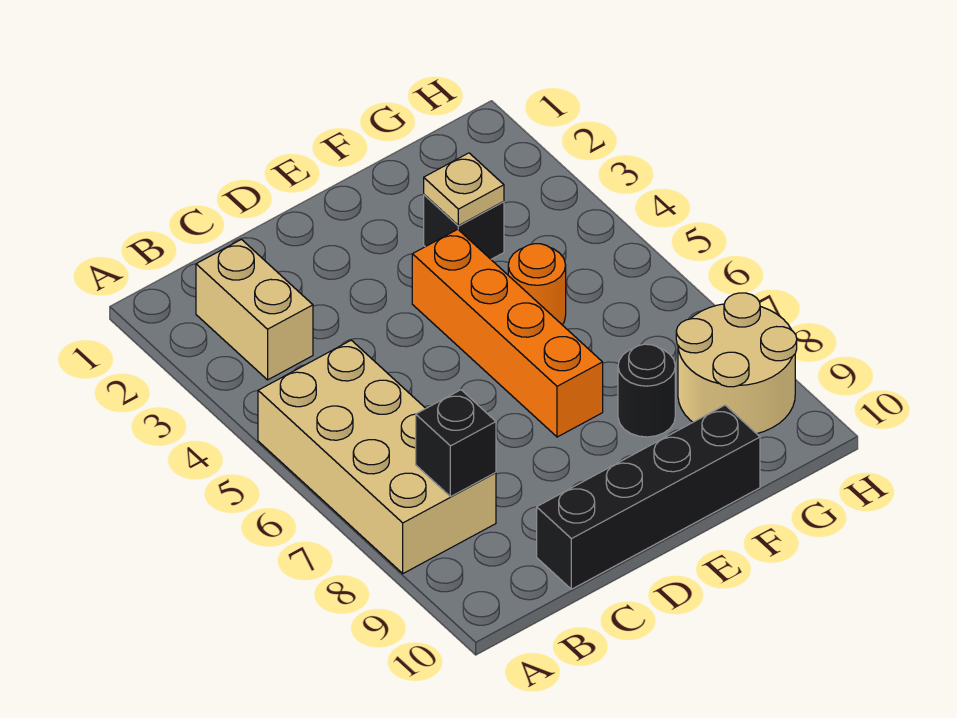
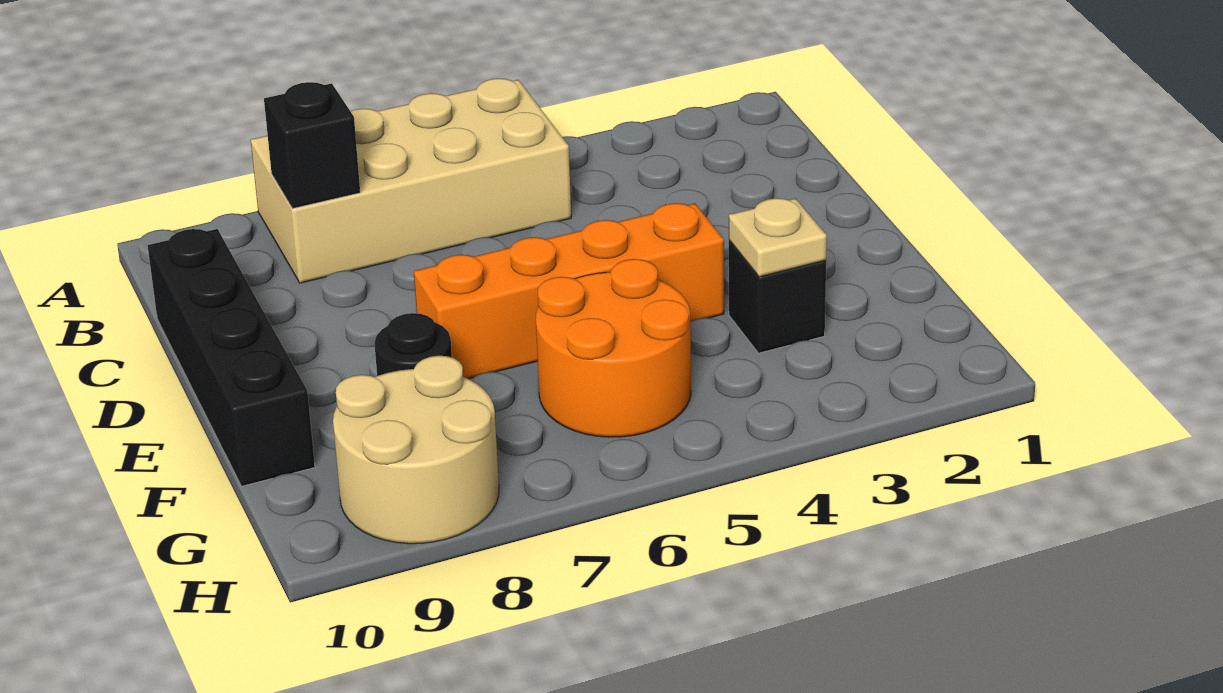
tan 1x2 brick [196,239,313,380] -> none
orange 1x1 round brick [508,244,566,325] -> orange 2x2 round brick [536,259,691,437]

